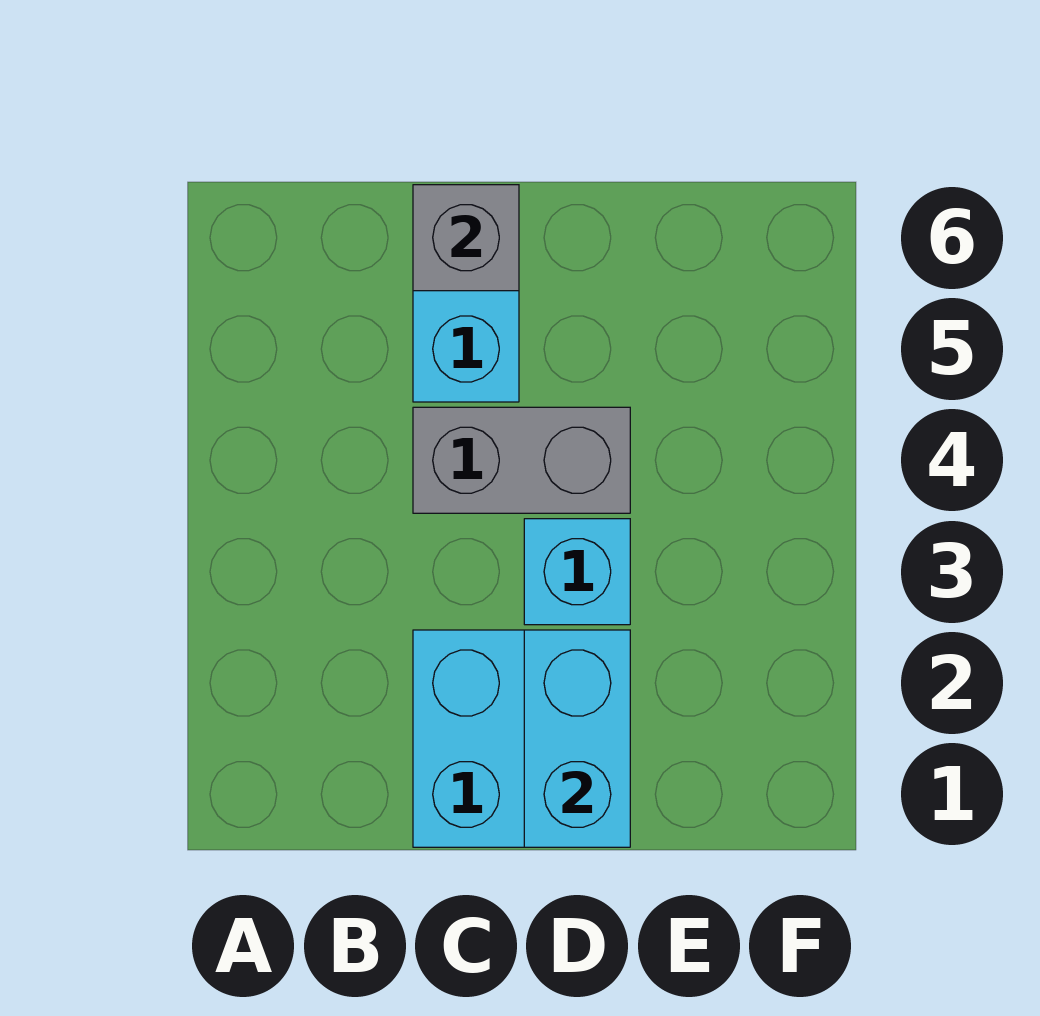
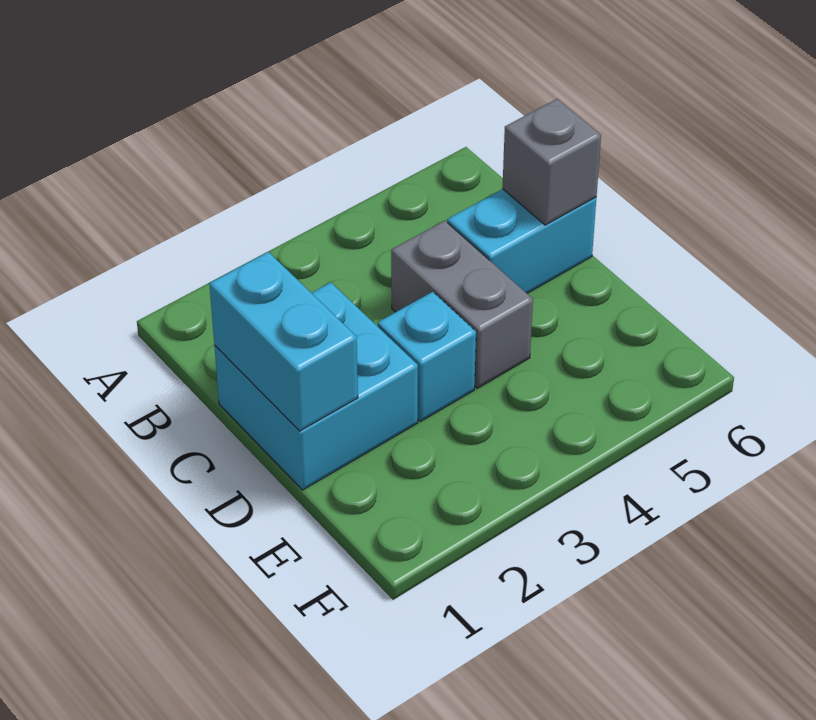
cyan 1x2 brick [524,630,630,847] -> cyan 1x2 brick turned to [209,252,358,431]

